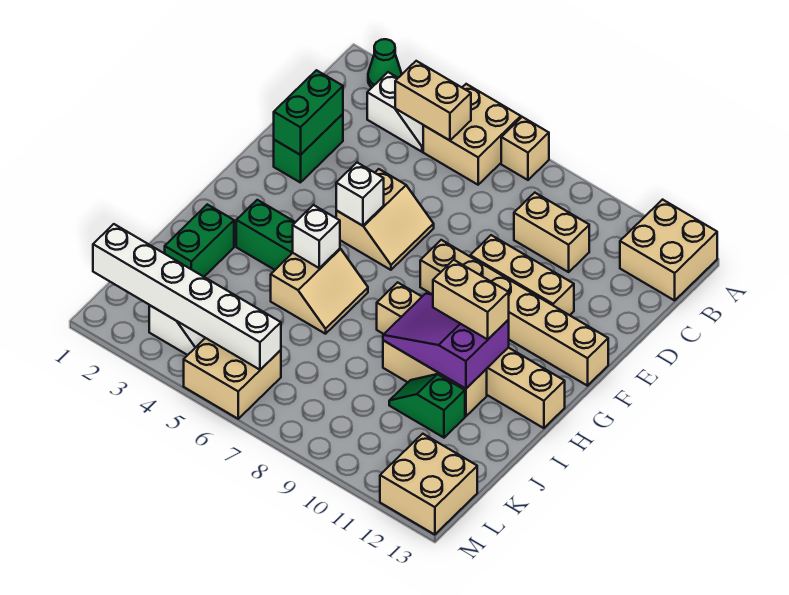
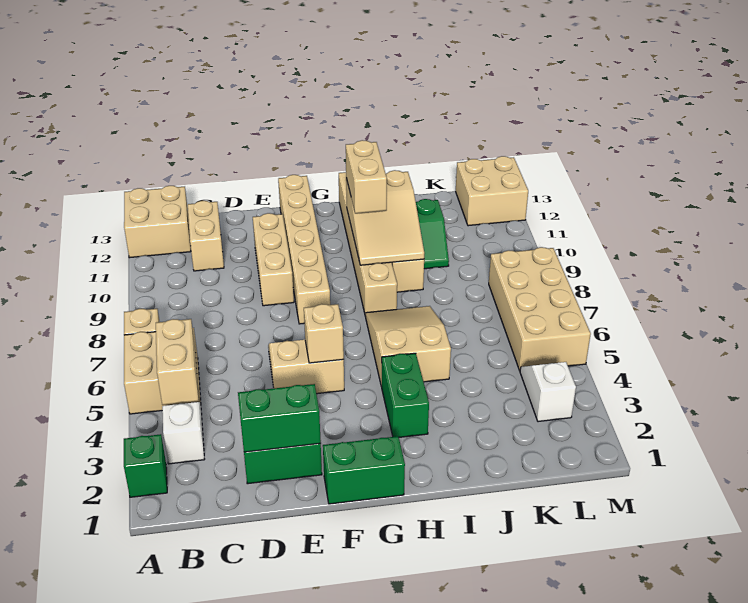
green 1x1 cone [368,39,402,87] -> green 1x1 brick [124,434,167,497]
tan 1x2 brick [514,193,589,272] -> tan 1x2 brick moved to [188,201,224,271]
white 1x1 brick [336,163,384,226] -> tan 1x1 brick [304,304,344,363]
tan 2x2 slope [271,249,368,334] -> tan 2x3 slope [366,306,451,386]
white 1x1 brick [293,205,340,268] -> none
purple 2x3 slope [383,294,509,389] -> tan 2x3 slope [346,170,424,265]
green 1x2 brick [165,204,234,277] -> green 1x2 brick moved to [323,436,405,504]
white 1x6 brick [93,224,281,370] -> none
tan 2x2 brick [184,338,281,419] -> tan 2x4 brick [489,247,591,371]

